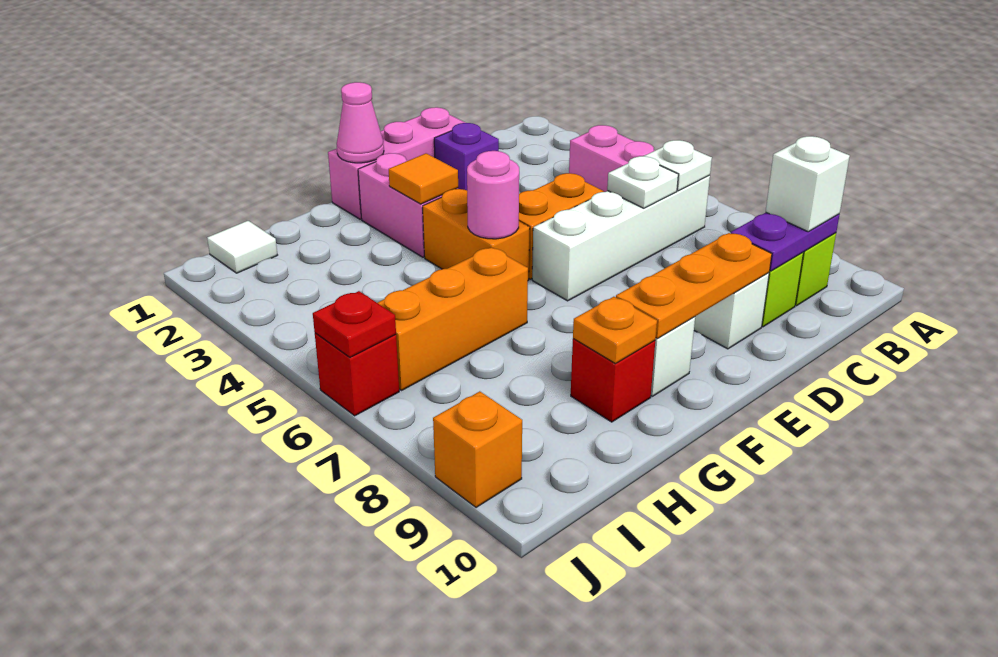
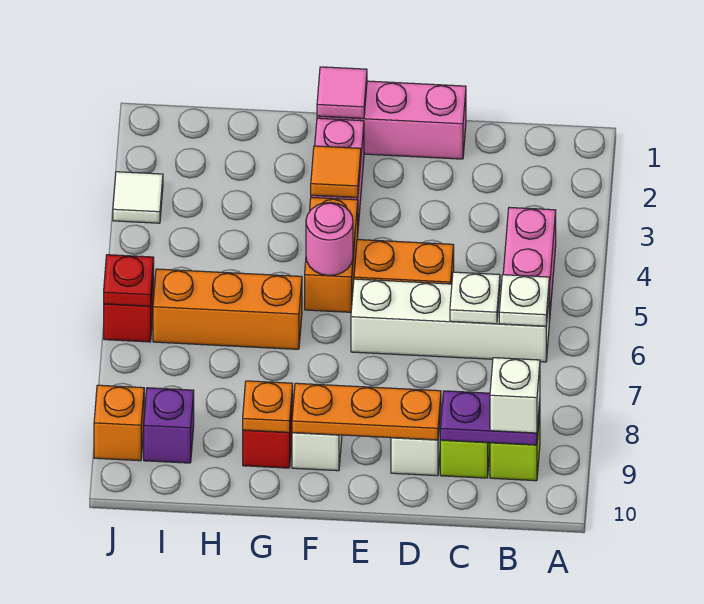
purple 1x1 brick [434,123,499,190] -> purple 1x1 brick moved to [144,388,194,463]
pink 1x1 cone [337,82,384,163] -> pink 1x1 tile [317,67,367,118]
white 1x1 tile [207,221,277,273] -> white 1x1 tile moved to [113,172,163,223]

